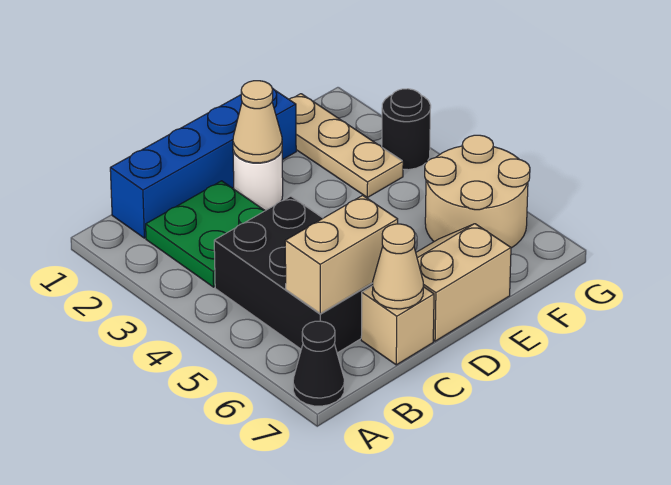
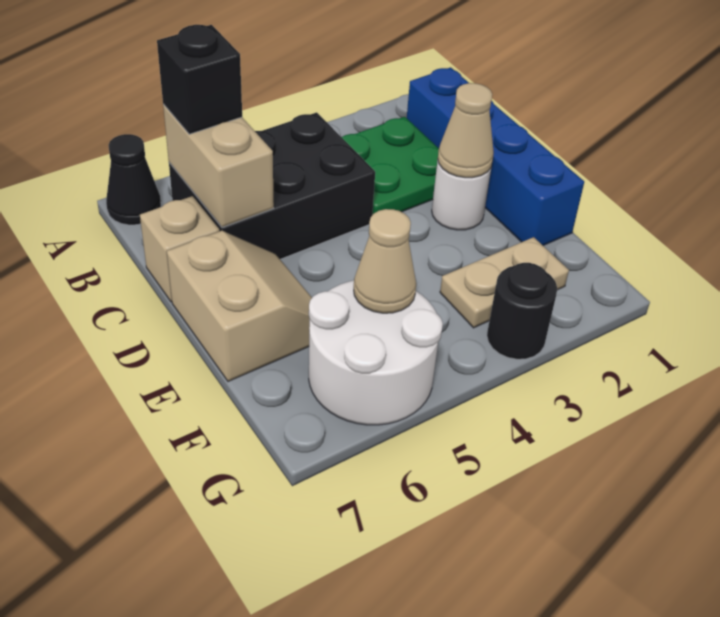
none -> black 1x1 brick [157,25,242,134]
tan 1x1 cone [372,224,423,309] -> tan 1x1 cone moved to [354,209,416,313]
tan 1x3 plate [289,94,403,197] -> tan 1x2 plate [440,237,569,328]
tan 2x2 round brick [425,135,530,248] -> white 2x2 round brick [309,280,443,425]

